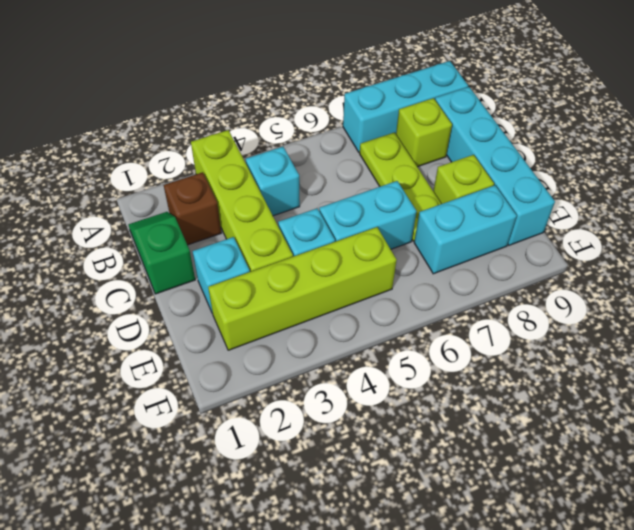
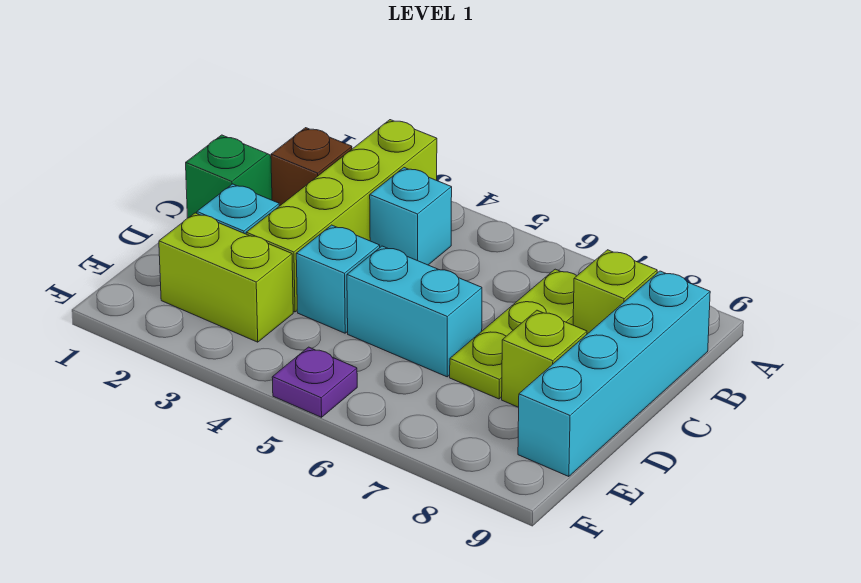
cyan 1x3 brick [343,61,468,152] -> none
lime 1x4 brick [208,227,396,350] -> lime 1x2 brick [159,213,293,342]
cyan 1x2 brick [414,185,517,274] -> none
none -> purple 1x1 plate [272,347,357,417]

